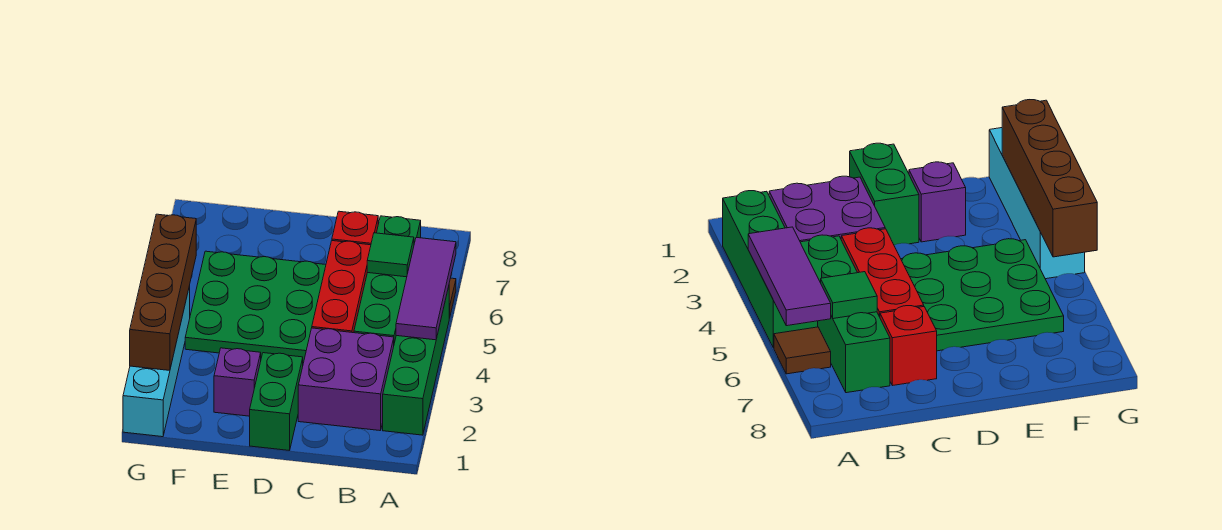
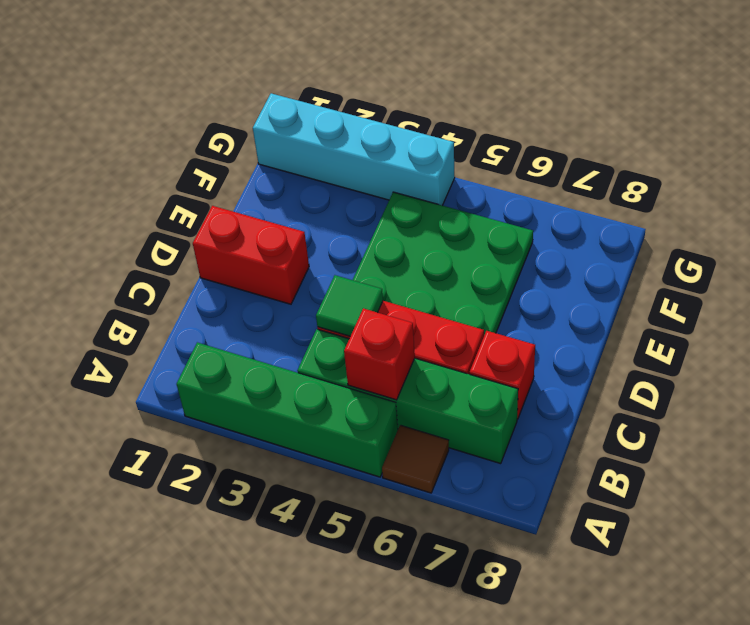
purple 1x3 tile [396,237,456,340] -> none
purple 2x2 brick [298,328,394,431] -> none
none -> red 1x1 brick [344,308,415,400]
green 1x1 tile [367,233,414,277] -> green 1x1 tile moved to [316,275,383,336]
green 1x2 brick [250,353,303,451] -> red 1x2 brick [193,206,309,304]
purple 1x1 brick [214,348,261,416] -> none
brown 1x4 brick [130,214,196,370] -> none

